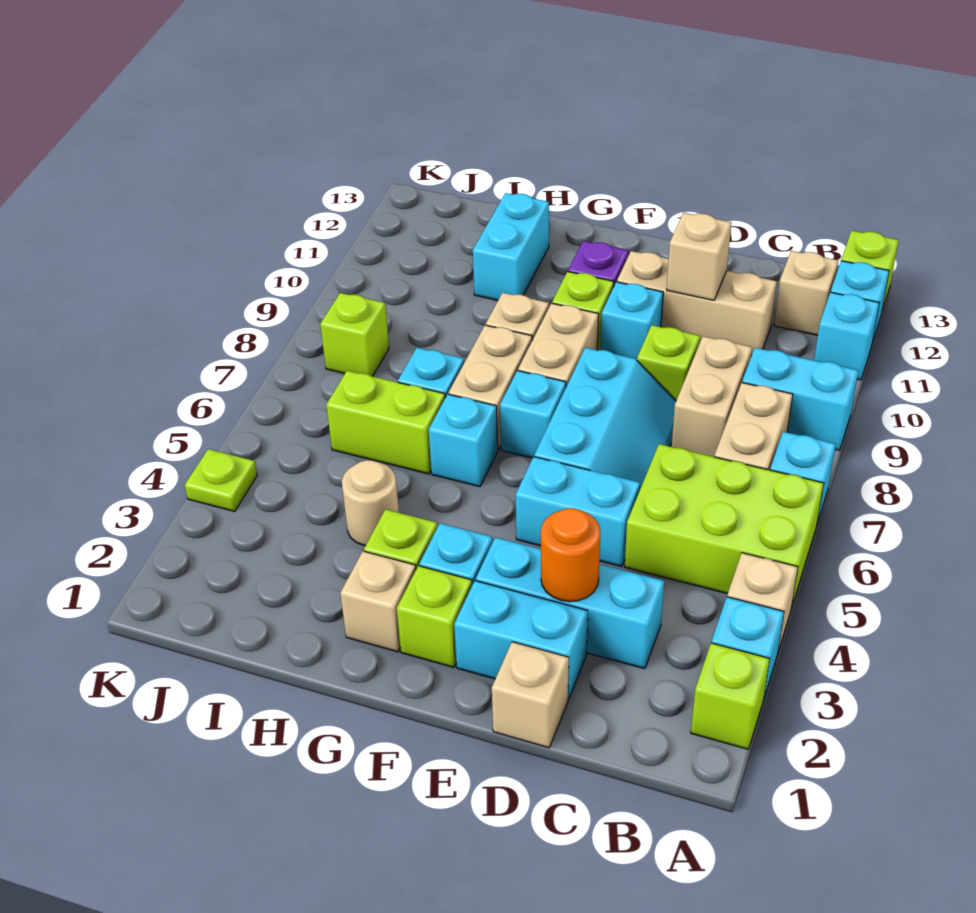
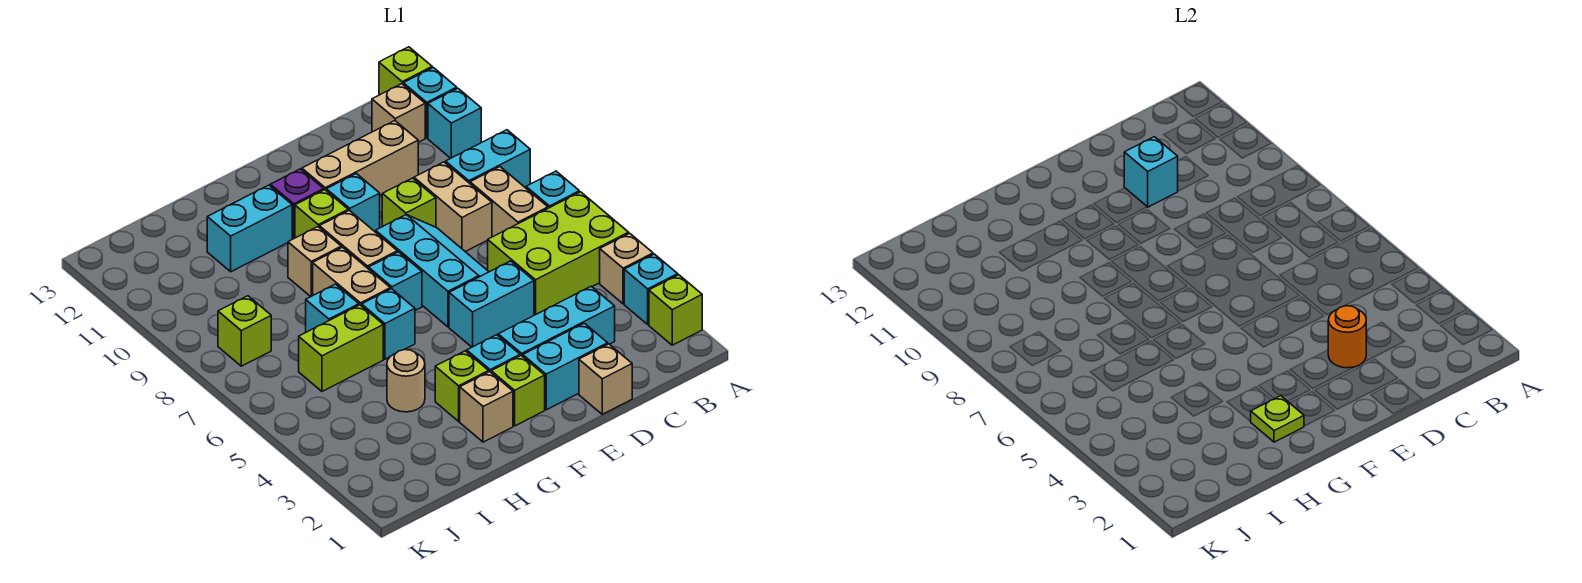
tan 1x1 brick [667,213,731,300] -> cyan 1x1 brick [1124,137,1178,207]
cyan 1x2 brick [473,193,549,300] -> cyan 1x2 brick turned to [207,185,292,272]
lime 1x1 plate [185,449,257,511] -> lime 1x1 plate moved to [1250,396,1304,442]

